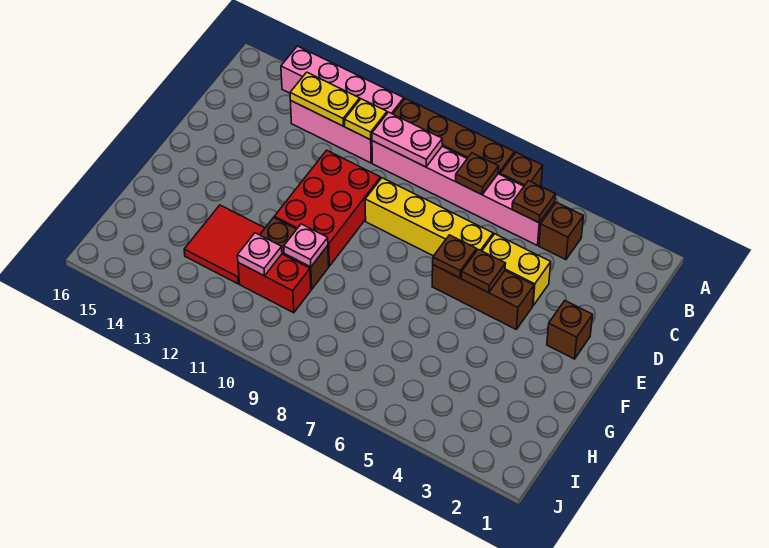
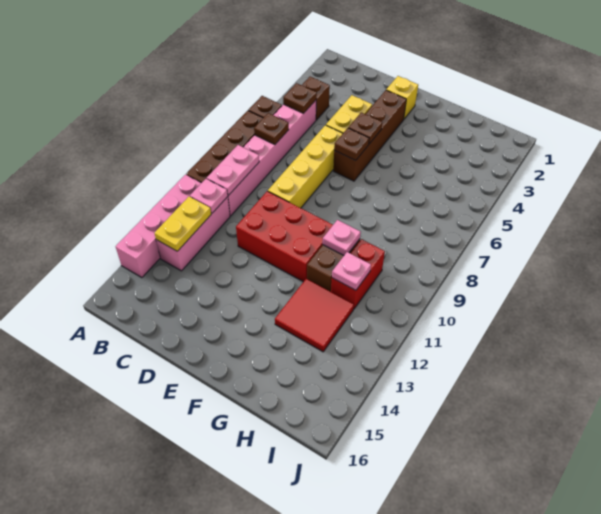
yellow 1x1 plate [345,99,387,140] -> pink 1x1 plate [190,179,228,213]
brown 1x1 brick [547,301,593,359] -> yellow 1x1 brick [386,76,418,119]
brown 1x3 brick [432,265,534,329] -> brown 1x4 brick [333,90,406,181]

